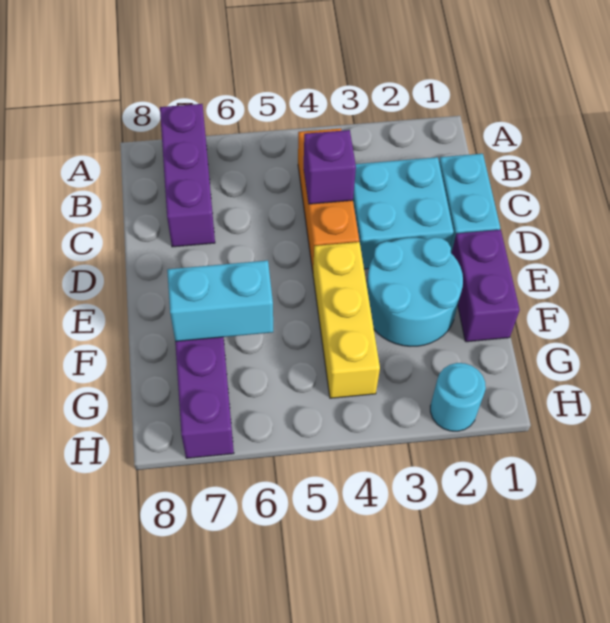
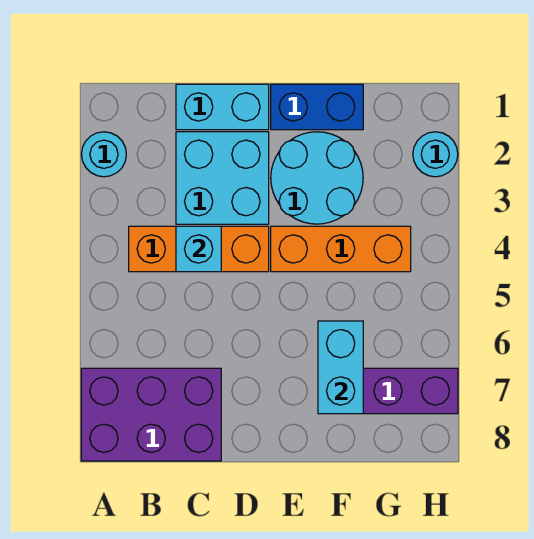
none -> cyan 1x1 round brick [81,132,126,177]
purple 1x3 brick [160,104,215,247] -> purple 2x3 brick [81,368,221,461]
purple 1x1 brick [304,130,356,204] -> cyan 1x1 brick [176,226,221,272]
purple 1x2 brick [452,230,520,342] -> blue 1x2 brick [271,84,363,130]
yellow 1x3 brick [313,242,380,398] -> orange 1x3 brick [271,226,411,272]

